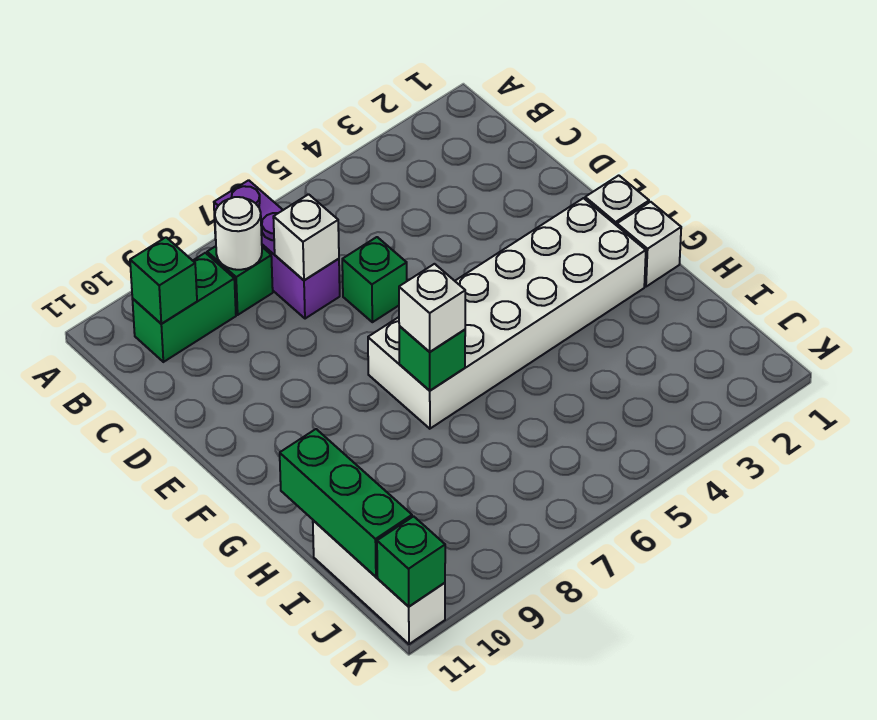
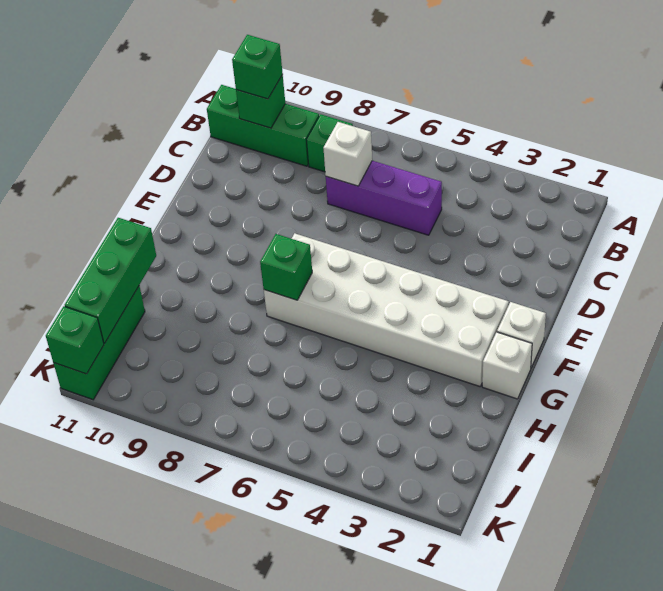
purple 1x3 brick [214,180,340,319] -> purple 1x3 brick turned to [326,161,442,235]
white 1x1 round brick [215,197,262,270] -> none
green 1x2 brick [132,253,236,362] -> green 1x3 brick [207,85,319,166]
green 1x1 brick [342,237,407,322] -> green 1x1 brick moved to [232,35,283,99]
white 1x1 brick [399,264,465,352] -> none
white 1x3 brick [313,520,445,644] -> green 1x3 brick [53,286,145,400]

